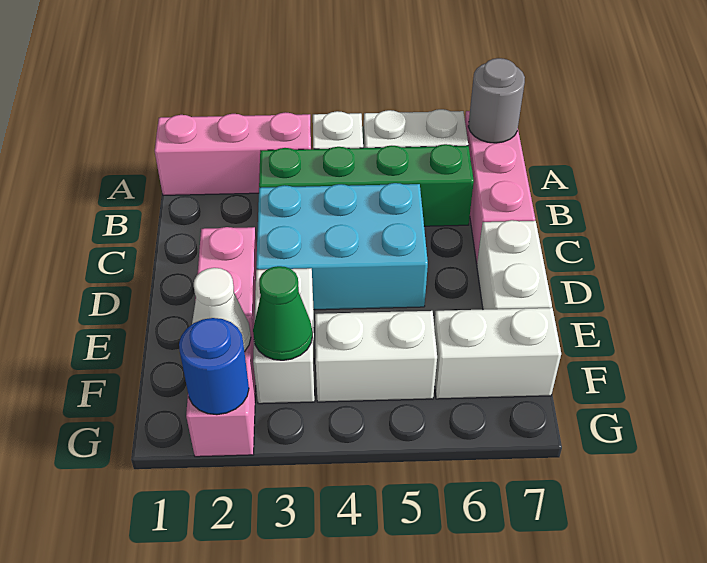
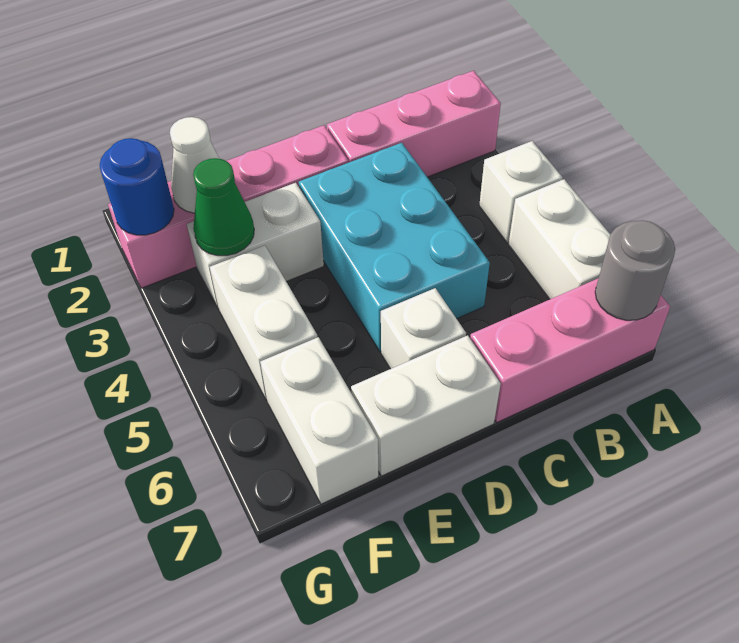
pink 1x3 brick [155,112,312,195] -> pink 1x3 brick turned to [327,71,501,177]
green 1x4 brick [259,144,474,226] -> none
none -> white 1x1 brick [381,288,466,369]

